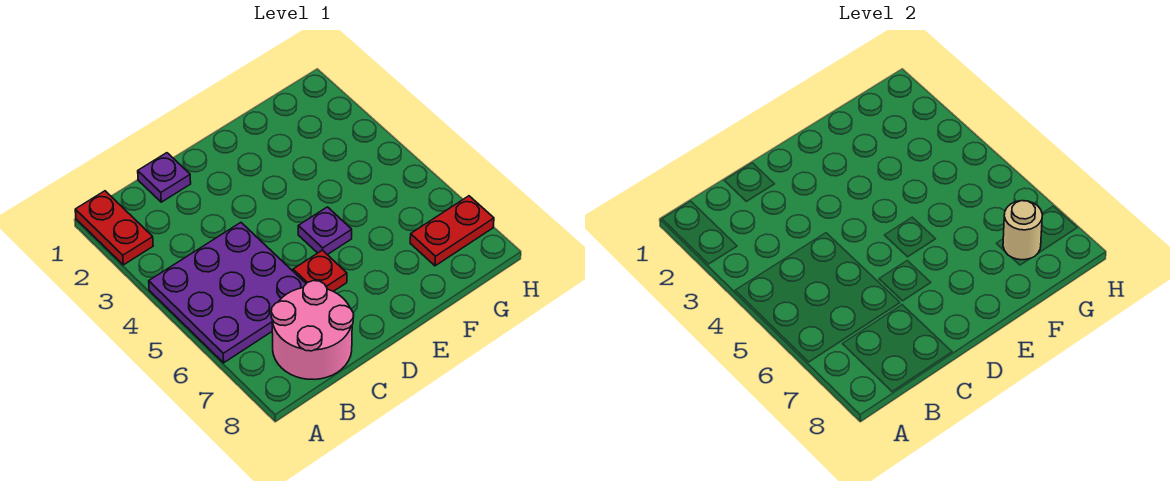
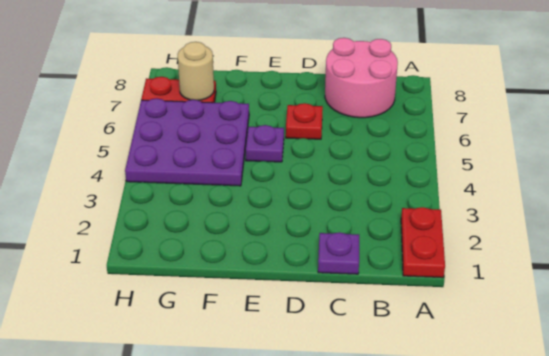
purple 3x3 plate [149,223,306,363] -> purple 3x3 plate moved to [125,98,249,186]

